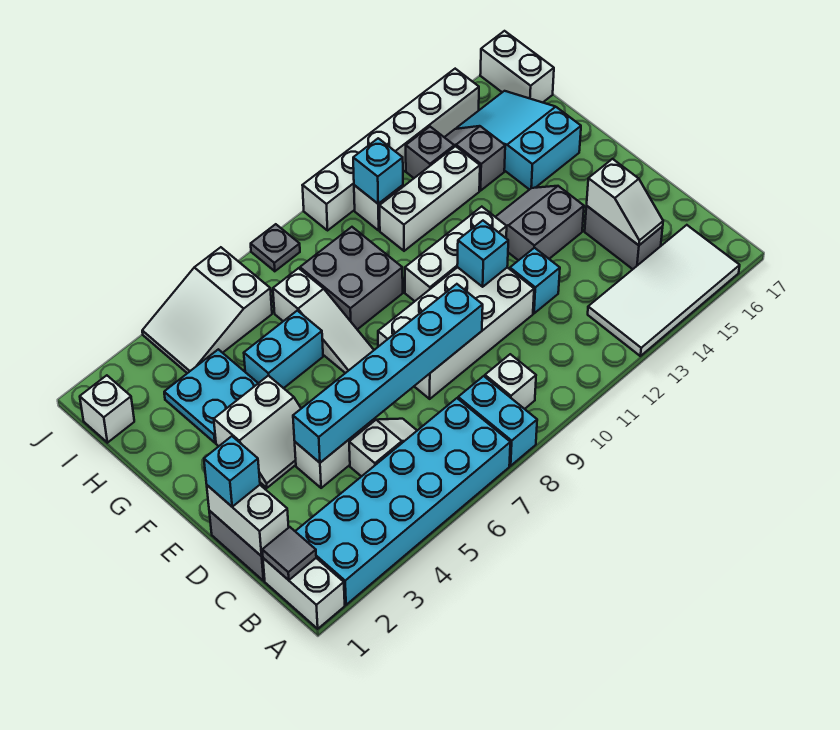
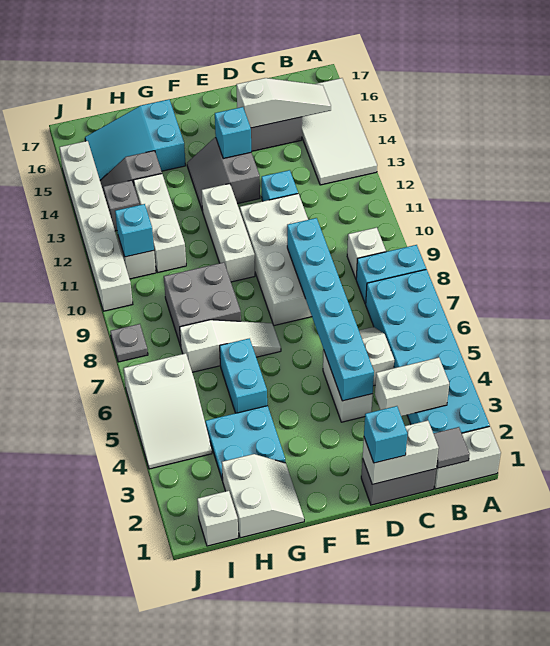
white 1x2 slope [587,159,663,245] -> white 1x3 slope [236,78,331,128]
white 2x2 slope [214,376,301,488] -> white 2x2 slope moved to [222,454,304,538]
cyan 1x1 brick [457,221,508,287] -> cyan 1x1 brick moved to [215,107,251,159]
white 1x2 brick [480,31,554,103] -> white 1x2 brick moved to [375,357,449,416]

